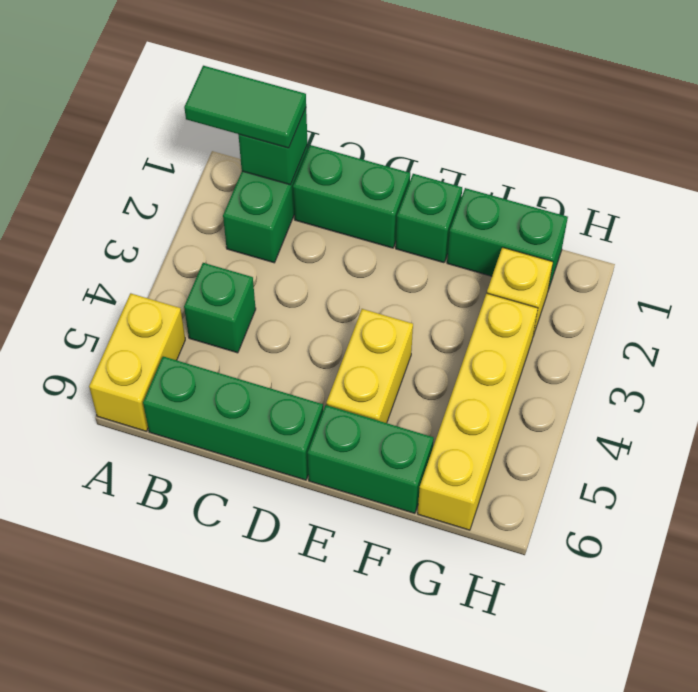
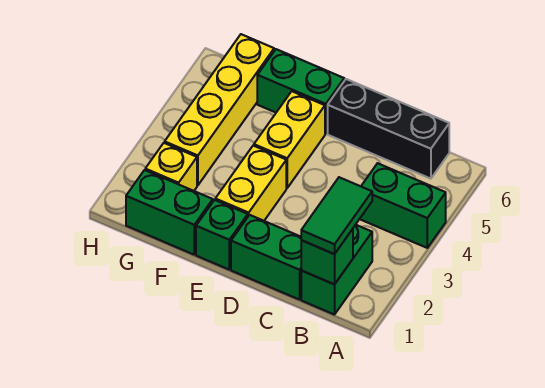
green 1x2 tile [184,66,306,148] -> green 1x2 tile turned to [301,177,372,254]
yellow 1x2 brick [89,293,185,431] -> yellow 1x2 brick moved to [215,146,286,221]
green 1x1 brick [184,263,256,353] -> green 1x2 brick [360,163,446,248]
green 1x3 brick [143,356,323,480] -> black 1x3 brick [328,79,449,179]

